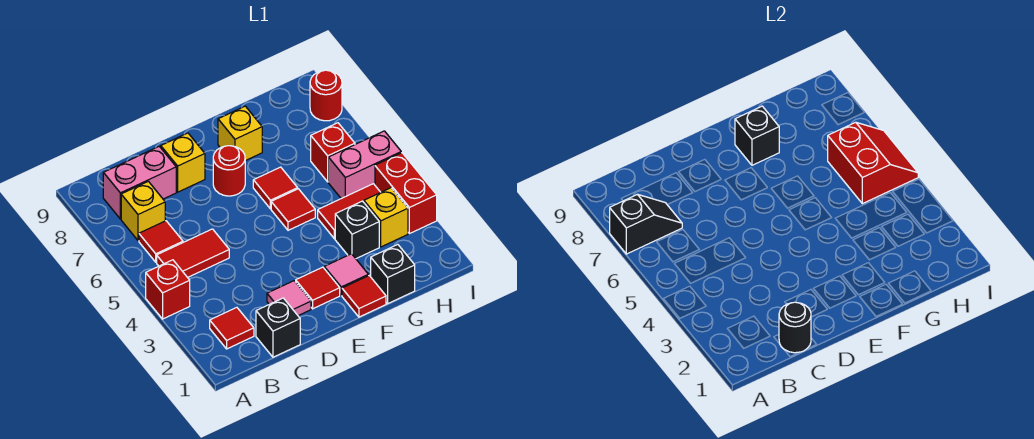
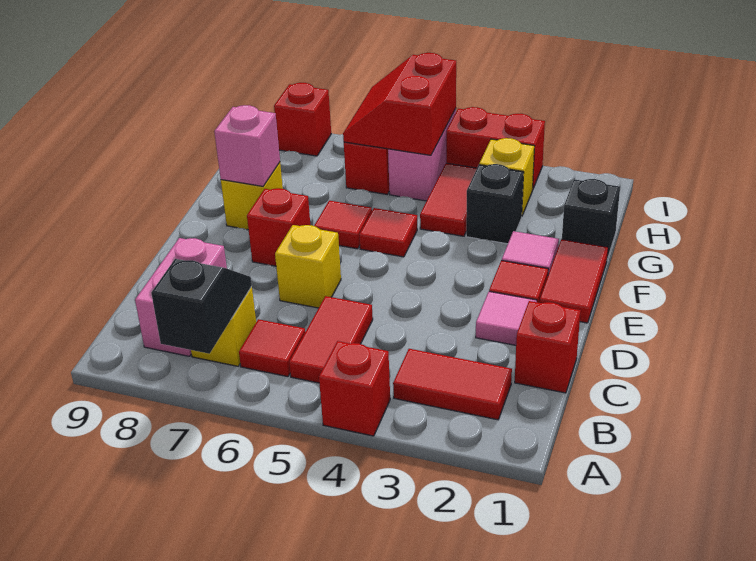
red 1x1 tile [210,307,254,349] -> red 1x2 tile [393,349,512,420]
black 1x1 brick [256,298,300,357] -> red 1x1 brick [515,301,581,393]
black 1x1 round brick [779,302,811,353] -> none
yellow 1x1 brick [161,133,205,192] -> yellow 1x1 brick moved to [275,225,341,308]
red 1x1 round brick [213,146,245,196] -> red 1x1 brick [247,188,310,266]
red 1x1 tile [342,276,386,317] -> red 1x2 tile [540,239,608,323]
black 1x1 brick [735,106,779,165] -> pink 1x1 brick [214,105,280,186]
red 2x2 slope [828,122,918,204] -> red 2x2 slope turned to [343,53,456,155]
red 1x1 round brick [310,70,342,121] -> red 1x1 brick [274,83,331,156]

